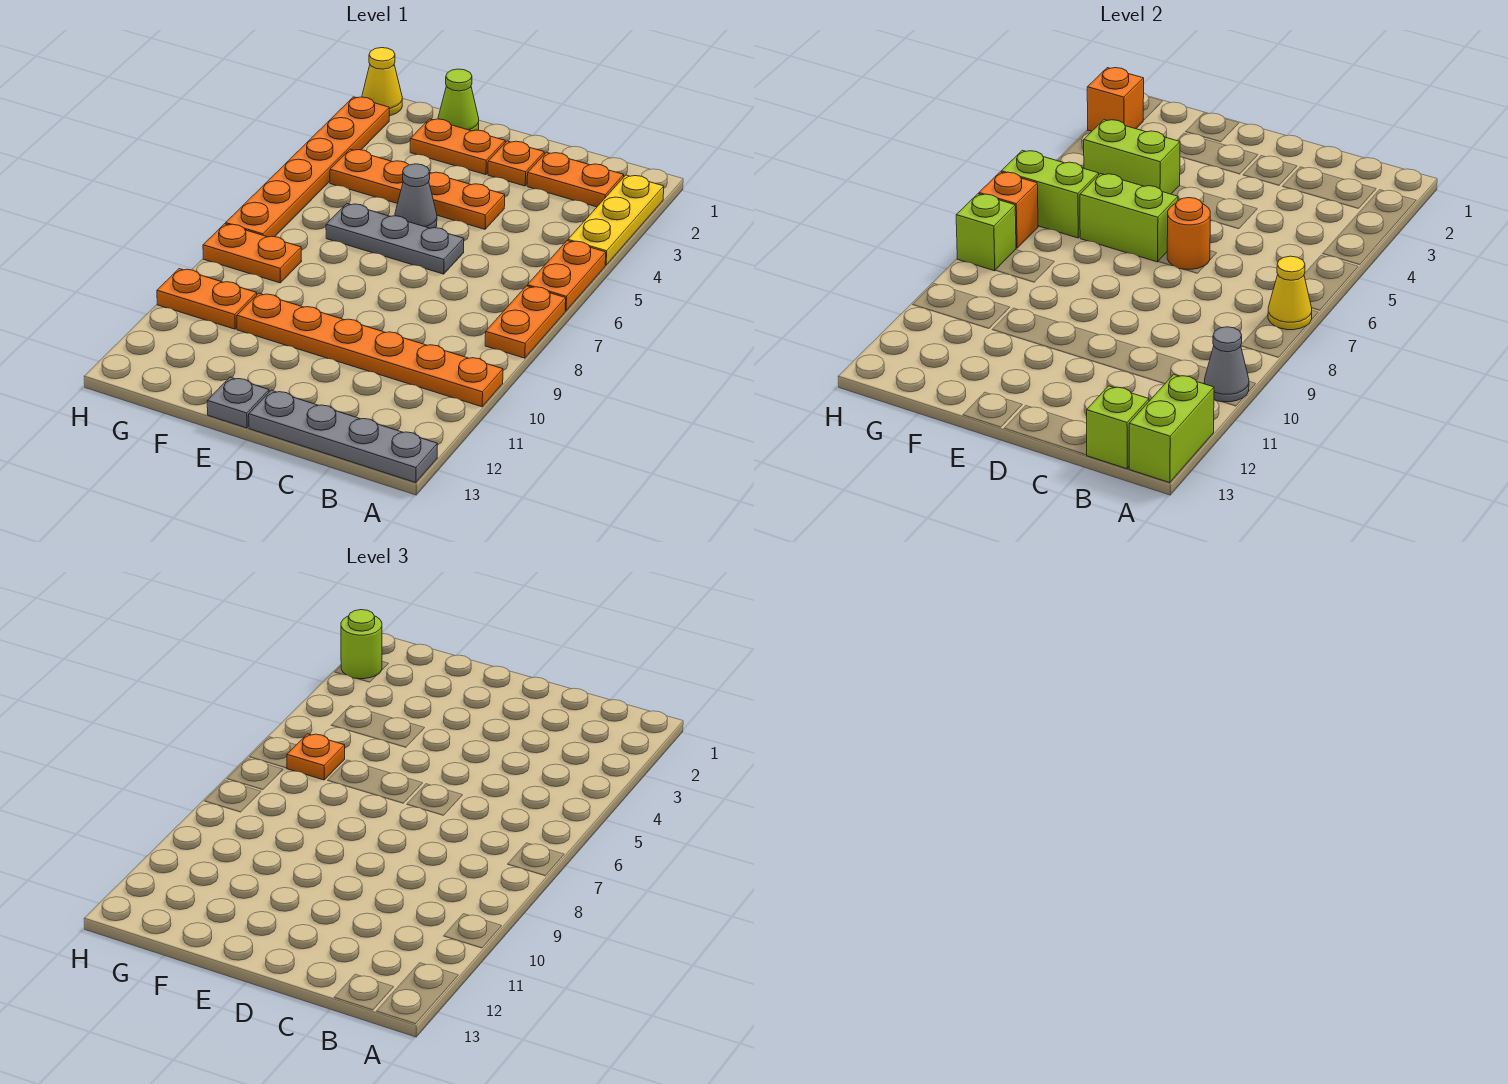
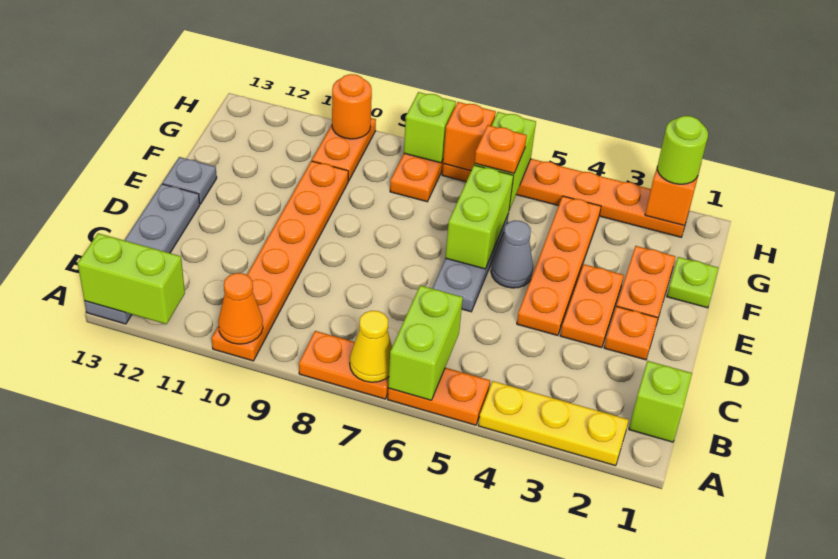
grey 1x1 cone [1204,327,1249,402] -> orange 1x1 cone [218,273,263,344]
orange 1x2 plate [527,152,624,207] -> orange 1x2 plate moved to [560,264,624,348]
lime 1x1 brick [1086,386,1149,469] -> lime 1x1 brick moved to [629,361,692,442]
orange 1x1 round brick [1167,198,1211,269] -> orange 1x1 round brick moved to [332,74,372,139]
lime 1x1 cone [438,69,479,131] -> lime 1x1 plate [667,257,718,308]
lime 1x2 brick [1084,120,1180,194] -> lime 1x2 brick moved to [388,285,463,400]
yellow 1x1 cone [362,48,402,116] -> none

